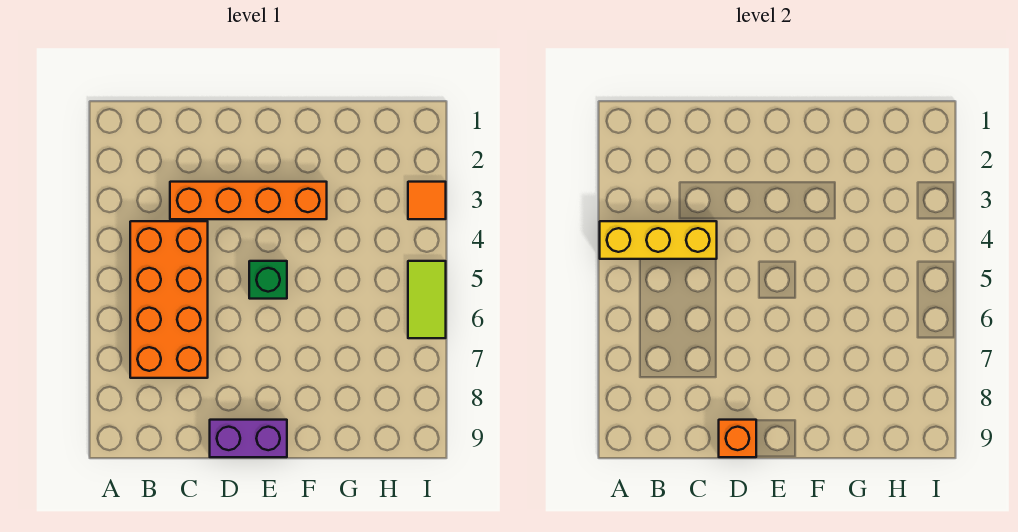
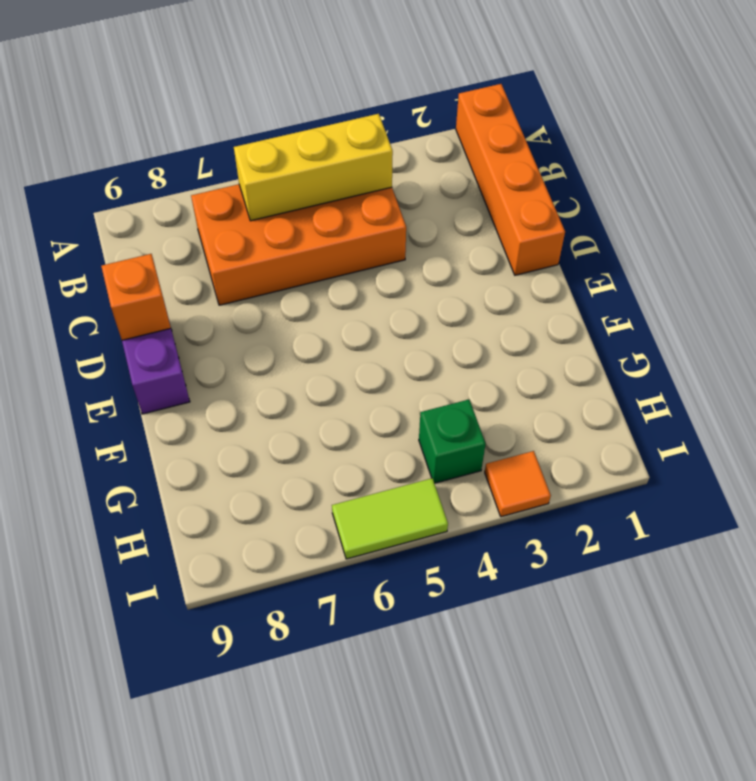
yellow 1x3 brick [600,221,717,259] -> yellow 1x3 brick turned to [234,114,393,221]
orange 1x4 brick [170,182,327,219] -> orange 1x4 brick moved to [456,84,565,275]
green 1x1 brick [249,261,287,299] -> green 1x1 brick moved to [419,400,486,483]

